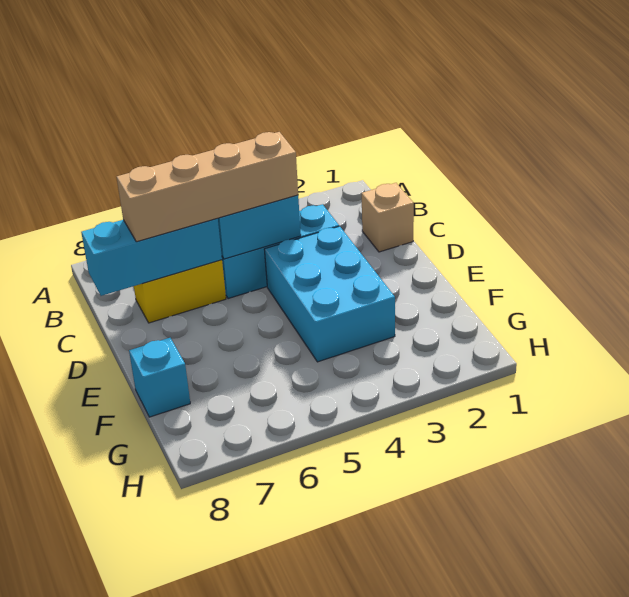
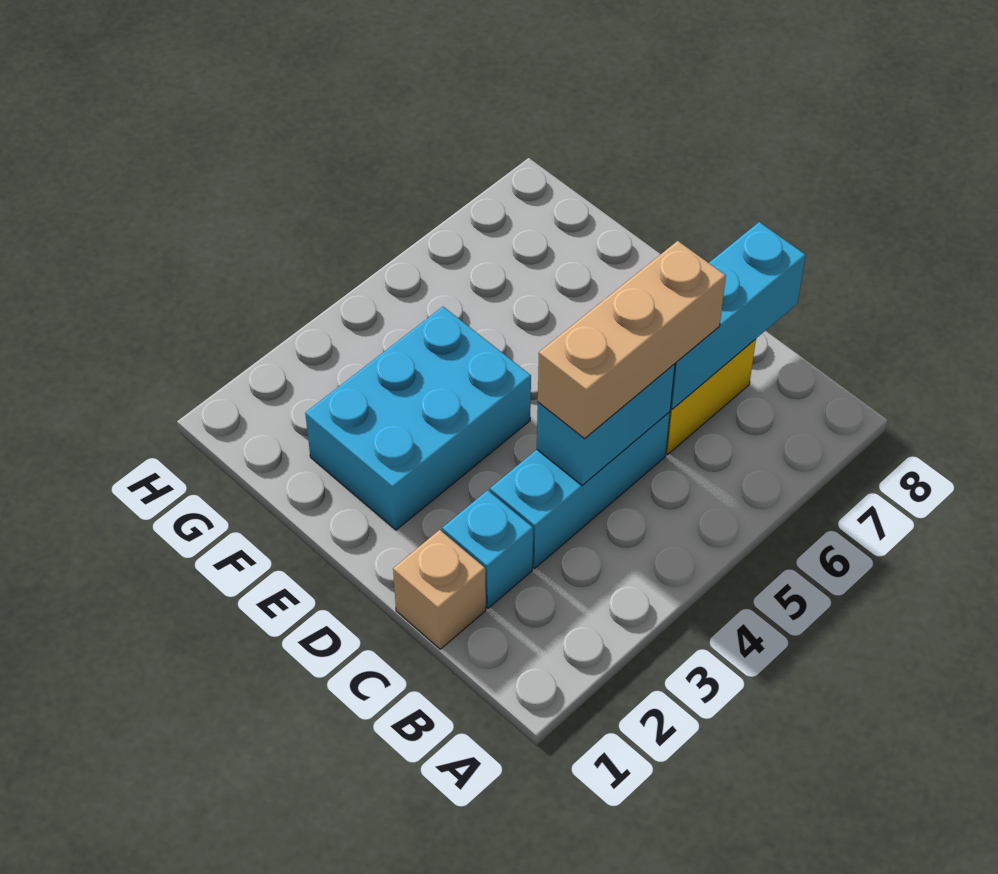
tan 1x4 brick [117,132,298,242] -> tan 1x3 brick [538,241,726,439]
cyan 2x3 brick [264,226,395,362] -> cyan 2x3 brick turned to [305,307,531,530]
cyan 1x1 brick [129,338,190,417] -> cyan 1x1 brick moved to [442,490,533,608]

